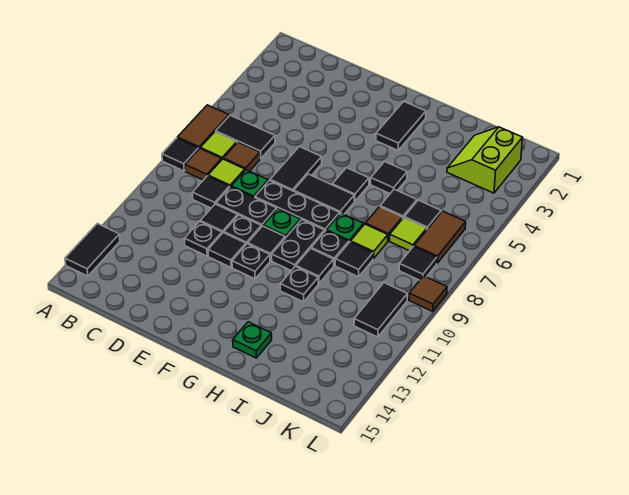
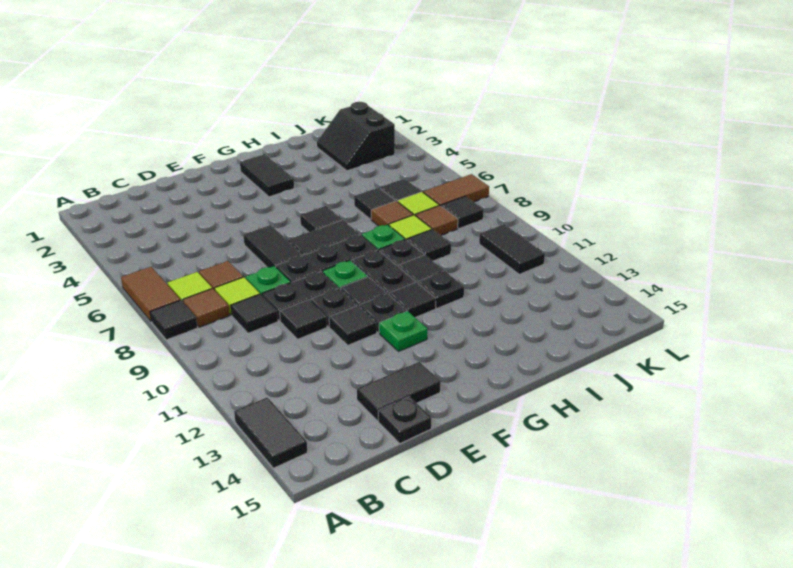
black 1x2 tile [216,115,275,159] -> black 1x2 tile moved to [357,362,441,421]
black 1x1 plate [184,222,222,256] -> black 1x1 plate moved to [378,397,431,443]
black 1x1 tile [371,162,407,194] -> black 1x1 tile moved to [389,282,436,317]
green 1x1 plate [233,322,272,358] -> green 1x1 plate moved to [379,311,427,351]
lime 2x2 slope [447,127,523,193] -> black 2x2 slope [317,102,395,171]
brown 1x2 tile [414,211,466,263] -> brown 1x2 tile turned to [423,174,489,206]
brown 1x1 tile [409,276,447,311] -> brown 1x1 tile moved to [415,205,458,235]

